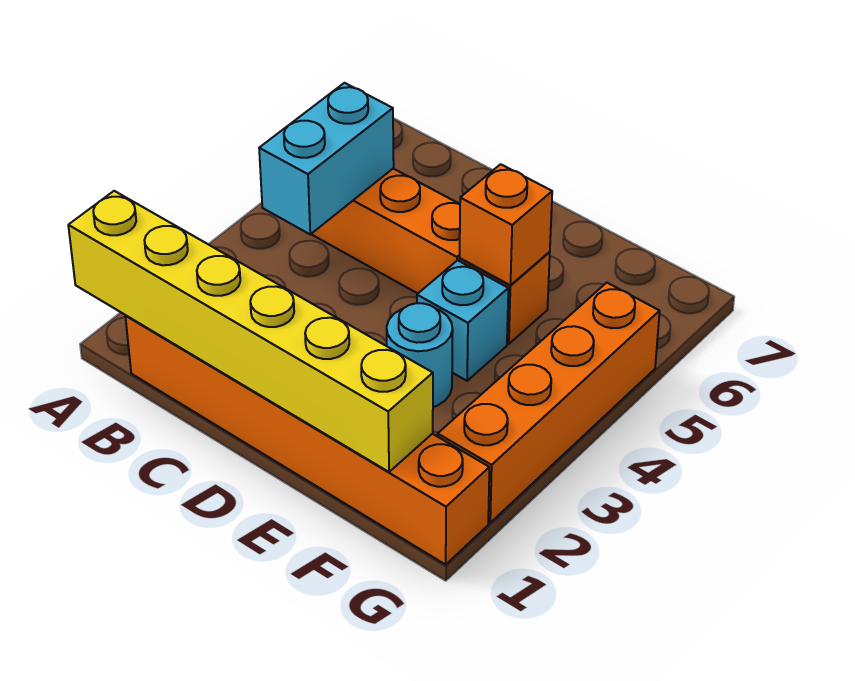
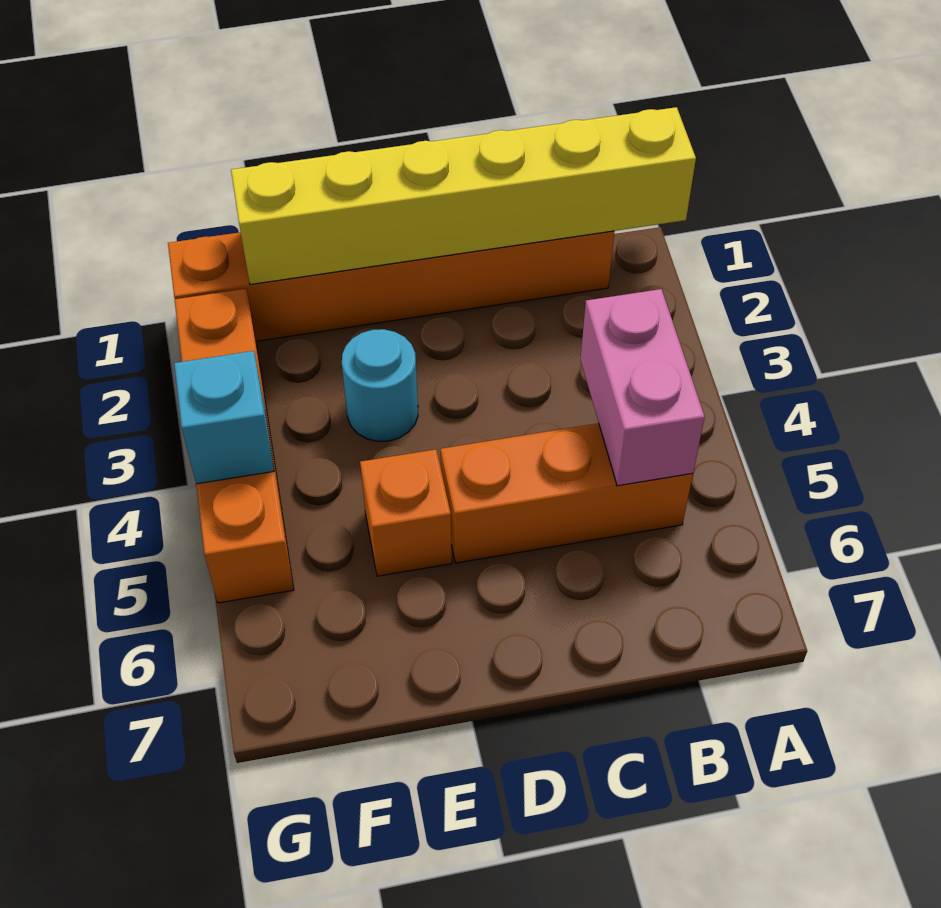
cyan 1x2 brick [259,83,394,234] -> pink 1x2 brick [580,289,705,486]
cyan 1x1 brick [417,260,508,381] -> cyan 1x1 brick moved to [174,351,274,484]
orange 1x1 brick [460,164,552,285] -> none

